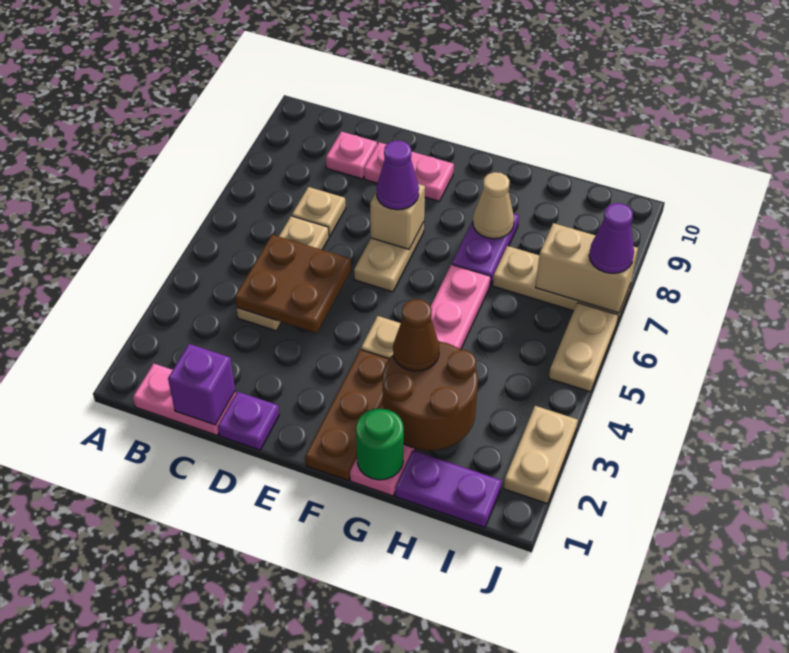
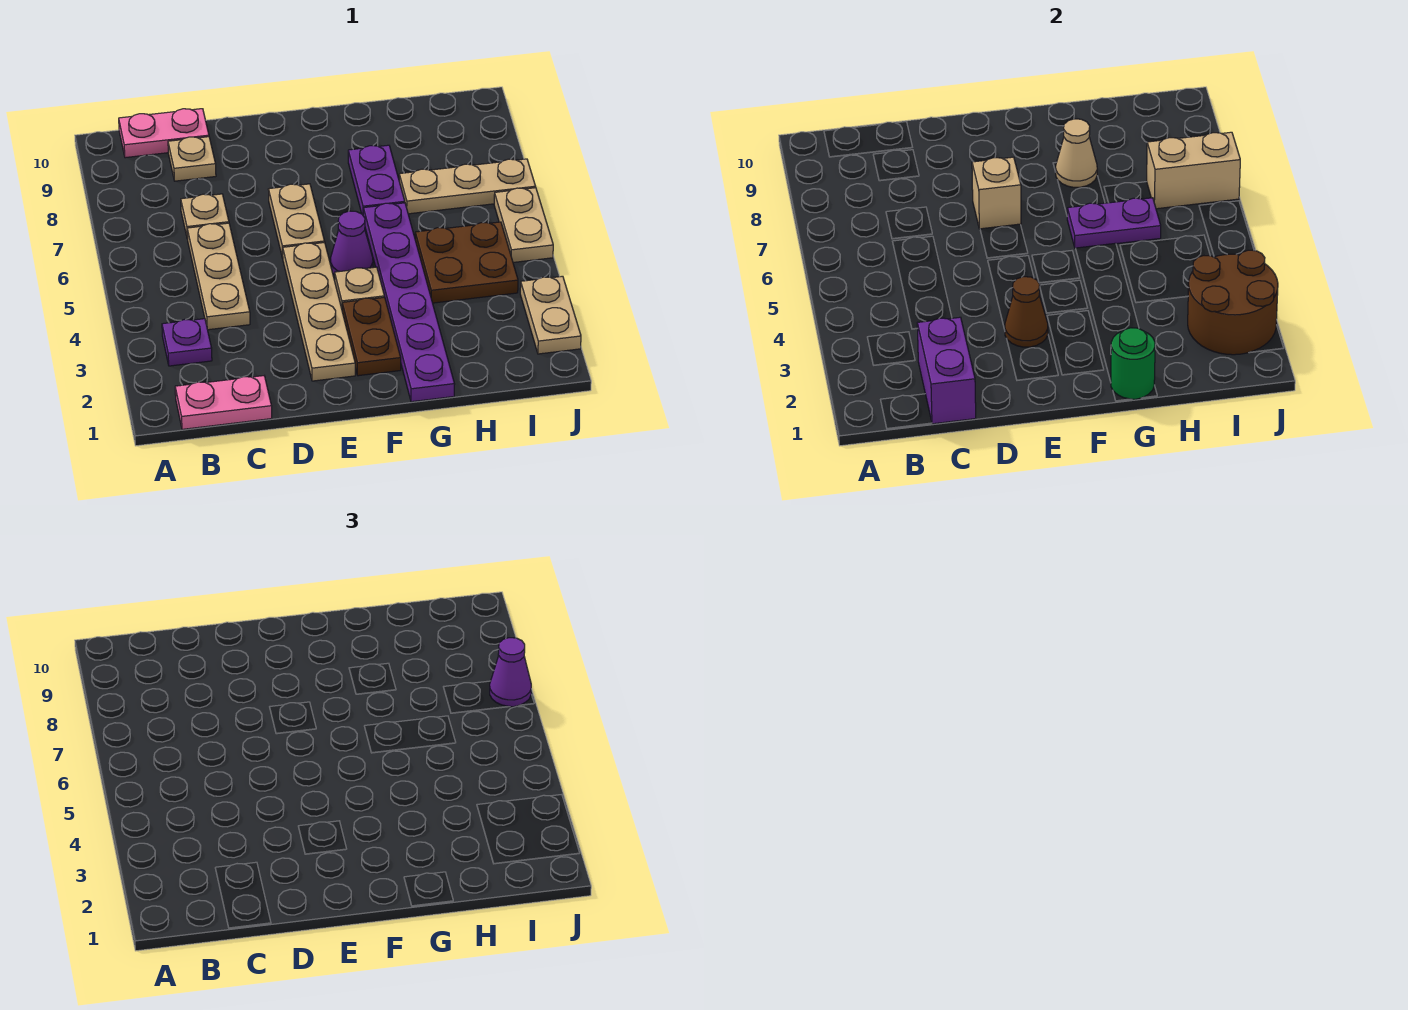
purple 1x1 brick [168,344,235,425] -> purple 1x2 brick [917,317,976,424]
brown 2x2 plate [235,235,351,333] -> brown 2x2 plate moved to [415,222,518,303]
pink 1x1 plate [326,131,377,179] -> tan 1x1 plate [168,137,216,181]
purple 1x1 plate [218,392,279,450] -> purple 1x1 plate moved to [162,319,212,366]
pink 1x2 plate [364,142,454,201] -> pink 1x2 plate moved to [119,109,209,158]
none -> tan 1x4 plate [283,242,355,381]
purple 1x1 cone [377,141,419,210] -> purple 1x1 cone moved to [331,211,373,275]
brown 1x3 plate [305,349,389,480] -> brown 1x2 plate [342,297,401,376]
pink 1x6 plate [350,265,491,496] -> purple 1x6 plate [363,203,455,402]
brown 2x2 round brick [382,341,478,450] -> brown 2x2 round brick moved to [1188,250,1278,355]
brown 1x1 cone [393,299,439,371] -> brown 1x1 cone moved to [1005,277,1048,347]
purple 1x2 plate [395,450,502,528] -> purple 1x2 plate moved to [1067,198,1161,248]

